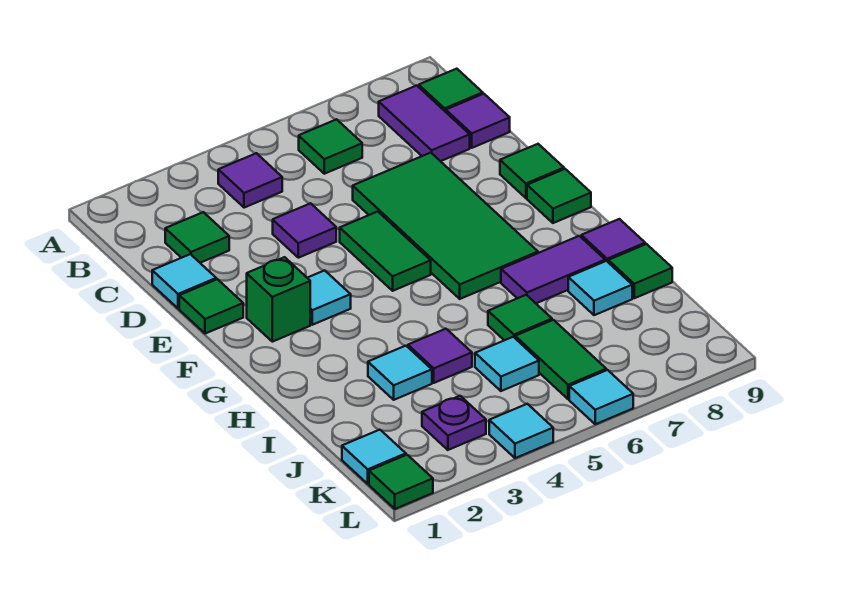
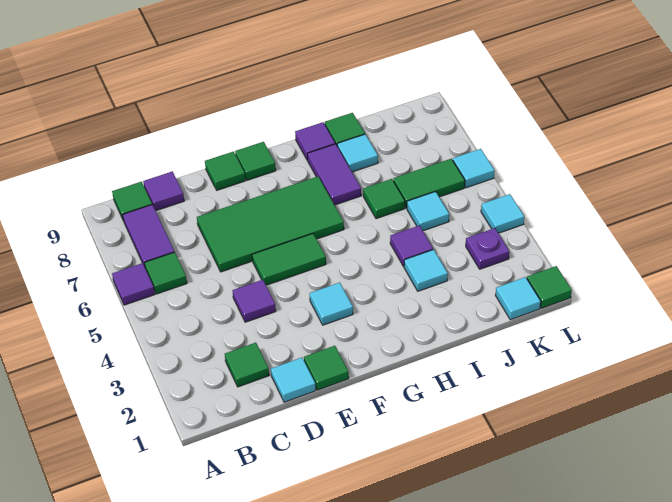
purple 1x1 tile [218,153,282,208] -> purple 1x1 tile moved to [112,263,155,305]
purple 1x2 tile [379,86,470,161] -> purple 1x2 tile turned to [123,205,174,266]
green 1x1 brick [247,257,310,342] -> none

